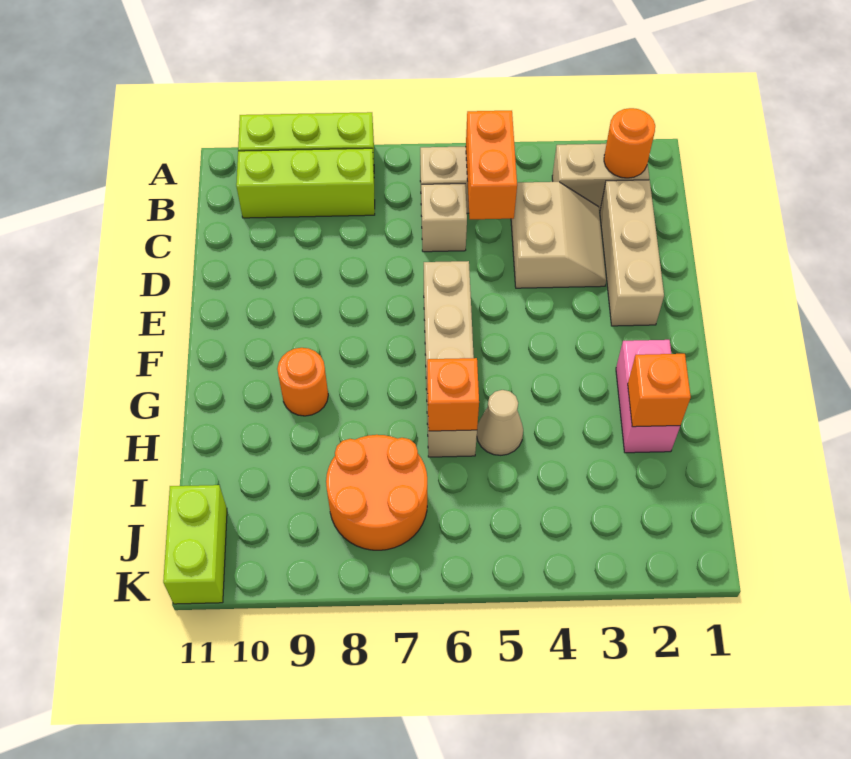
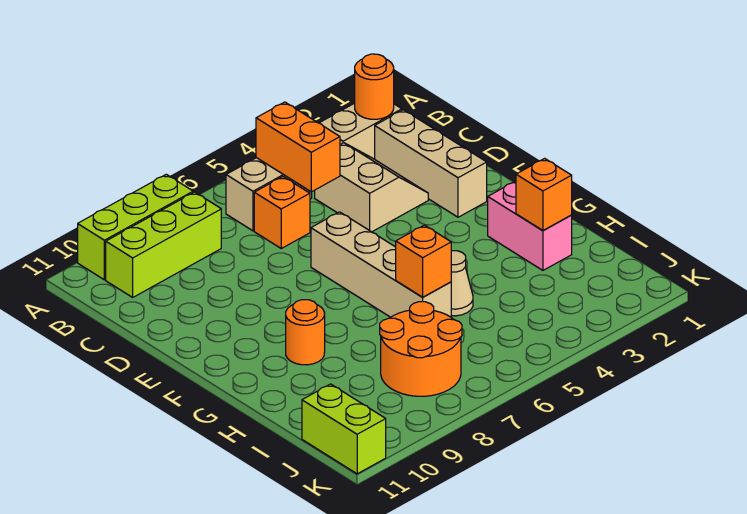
tan 1x1 brick [421,184,467,252] -> orange 1x1 brick [254,177,310,248]

